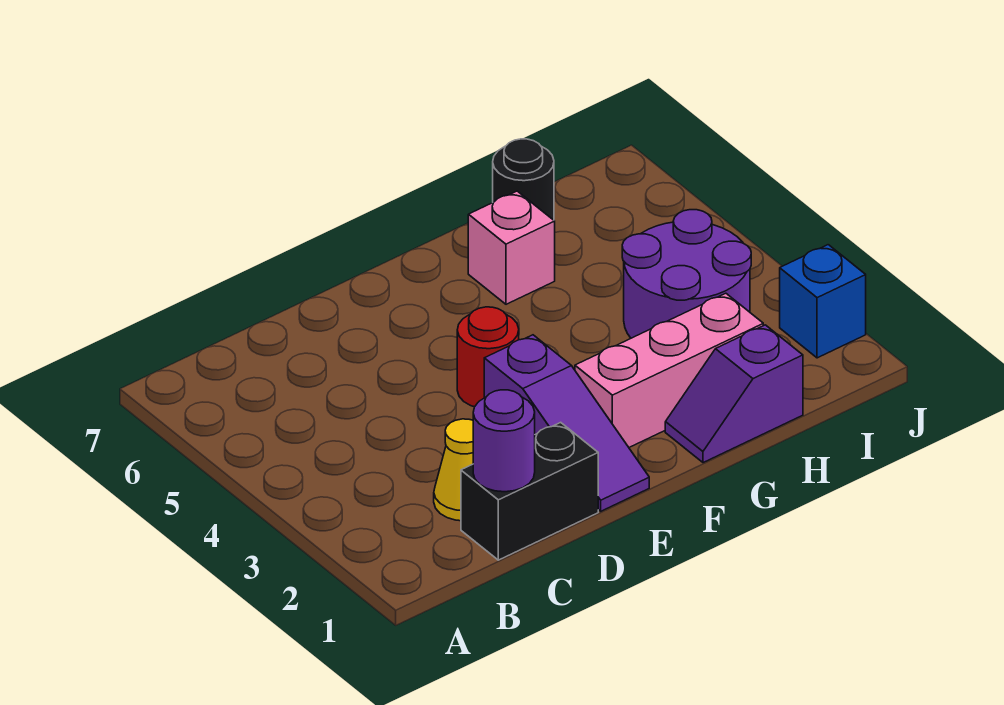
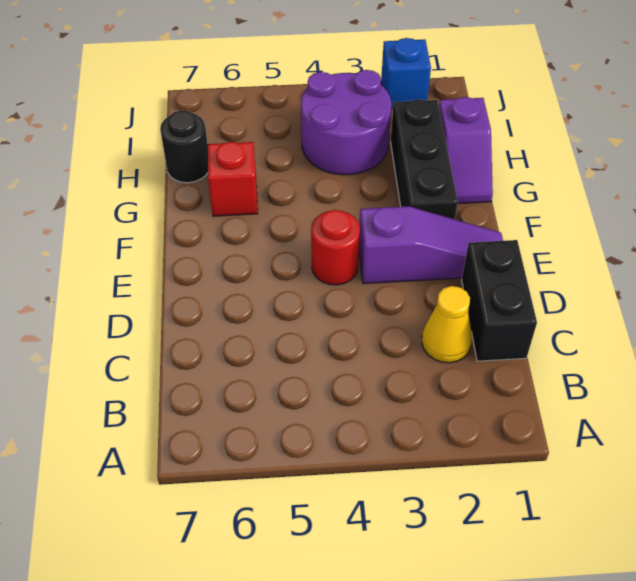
purple 1x1 round brick [473,390,535,492] -> none
pink 1x3 brick [575,293,763,447] -> black 1x3 brick [391,99,458,219]
pink 1x1 brick [468,191,555,304] -> red 1x1 brick [208,142,258,216]

